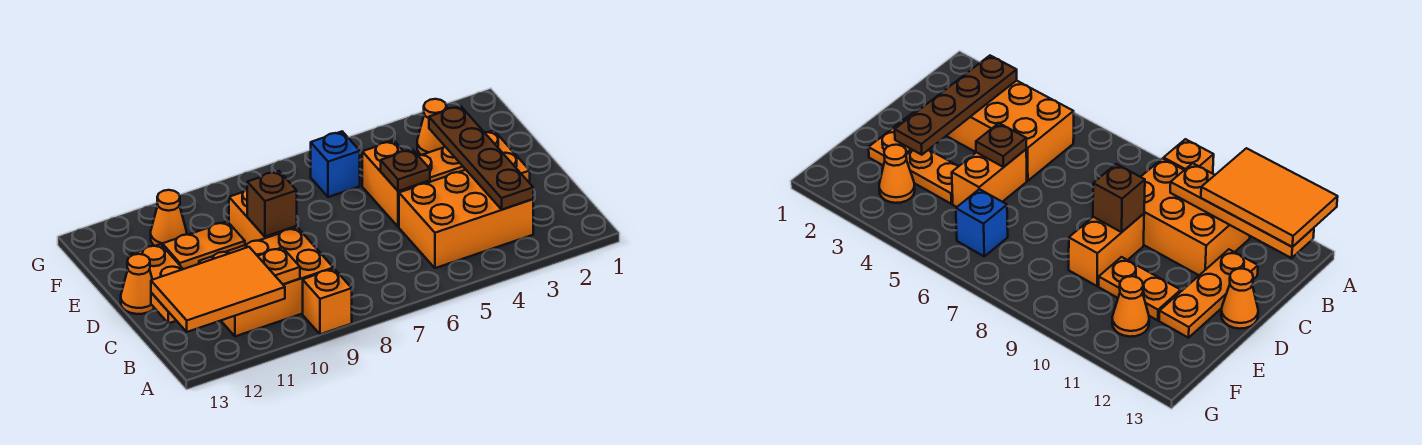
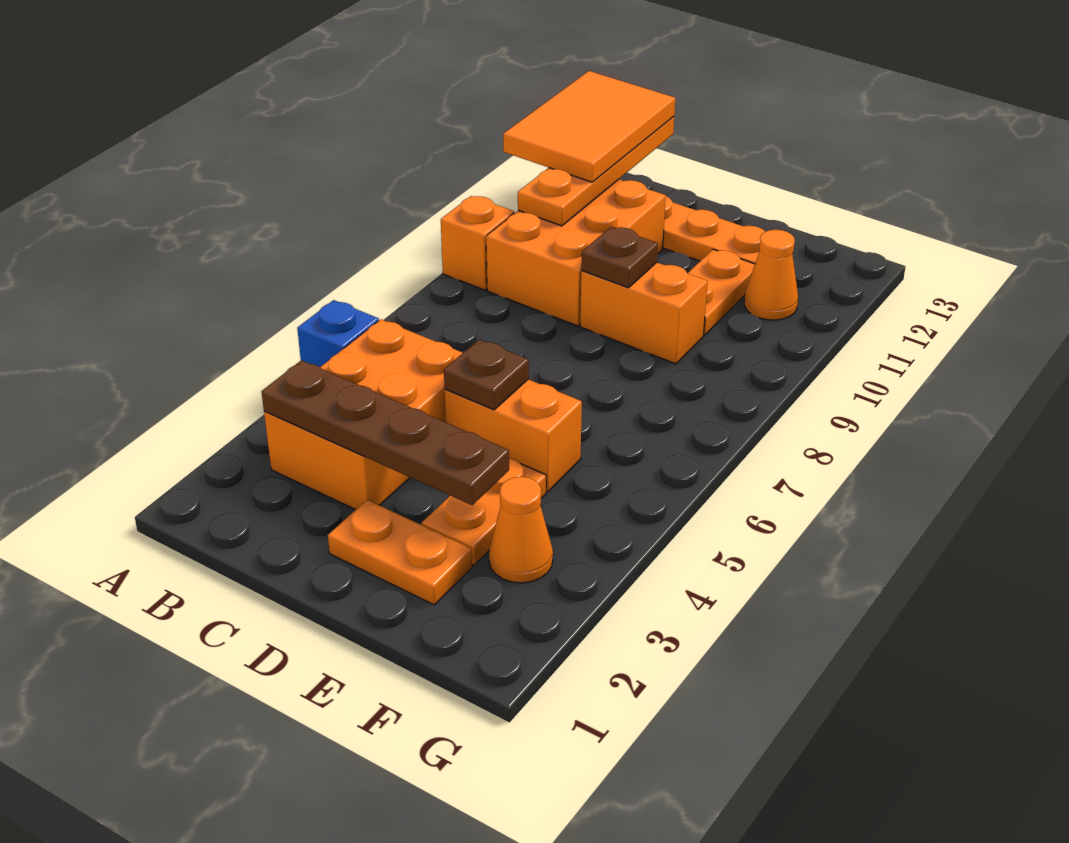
brown 1x1 brick [247,171,297,237] -> brown 1x1 plate [581,227,658,288]
orange 1x1 cone [121,254,154,314] -> none
blue 1x1 brick [311,131,360,197] -> blue 1x1 brick moved to [297,300,379,367]

